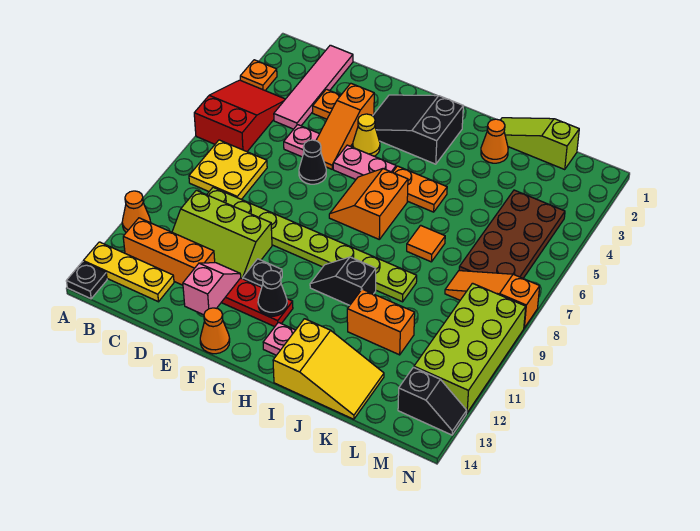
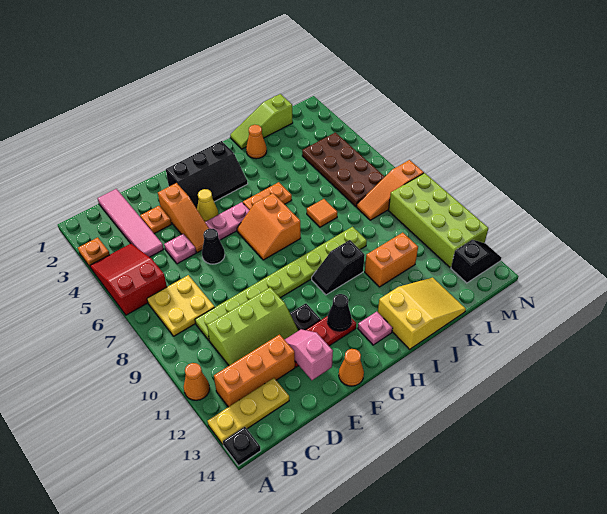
black 2x3 slope [373,95,463,164] -> black 2x3 slope turned to [166,141,248,209]

